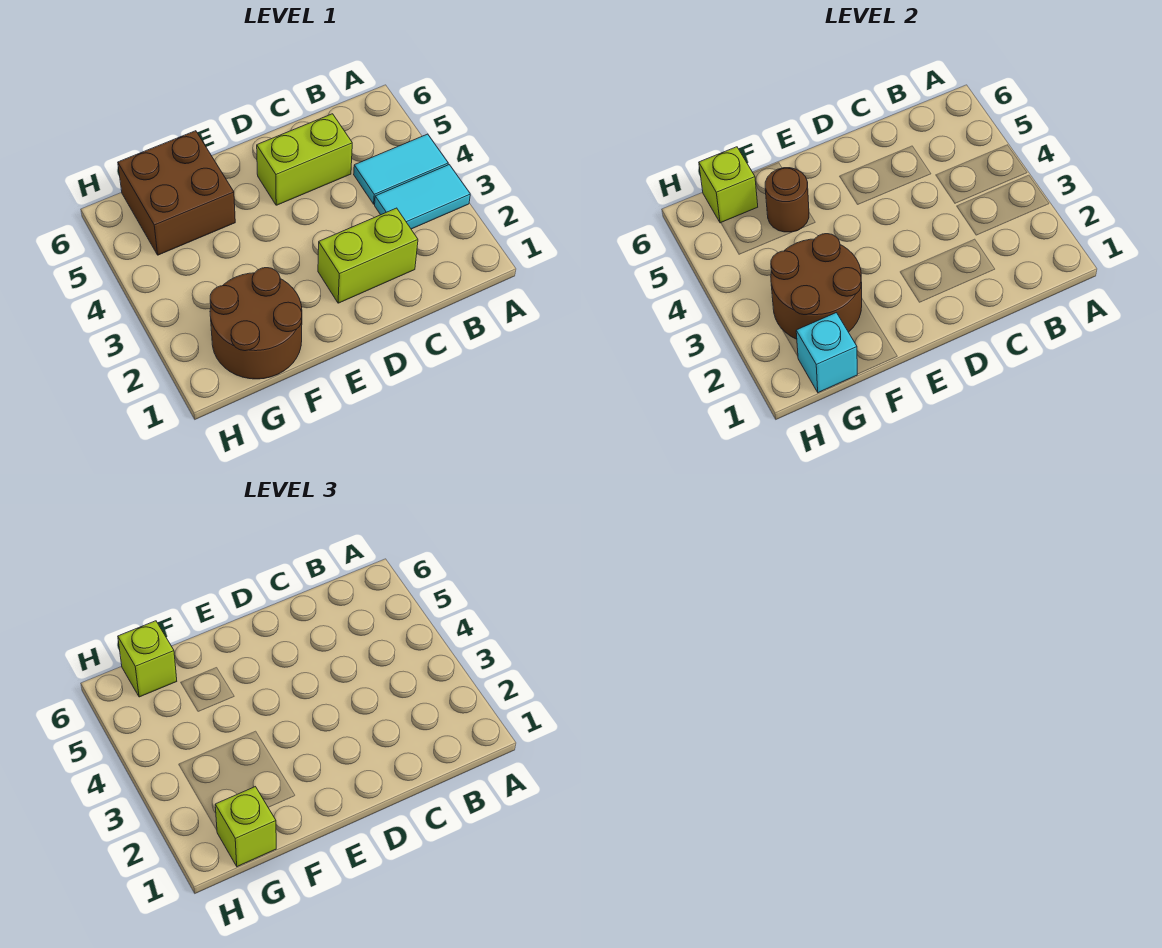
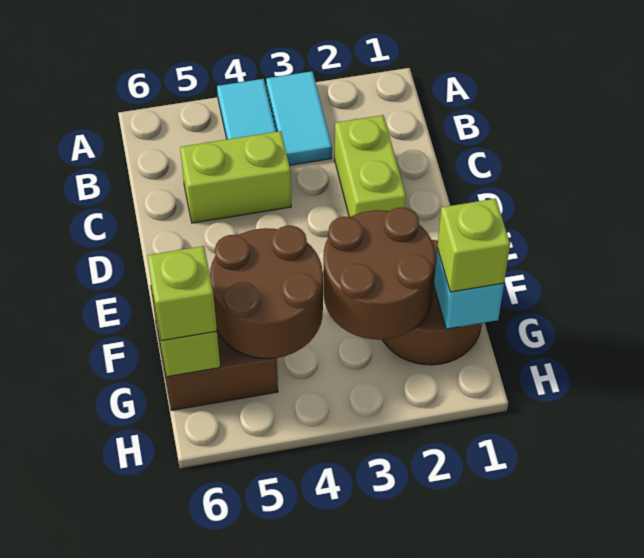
lime 1x2 brick [257,114,352,205] -> lime 1x2 brick turned to [180,131,291,223]
brown 1x1 round brick [765,168,809,232] -> brown 2x2 round brick [210,226,323,359]

